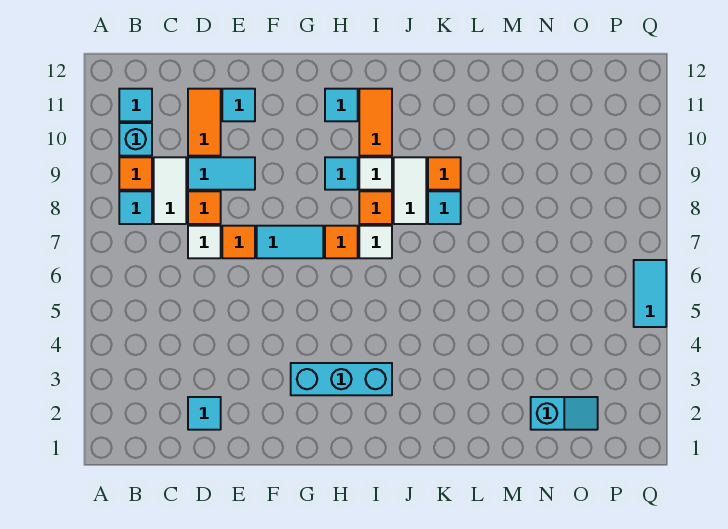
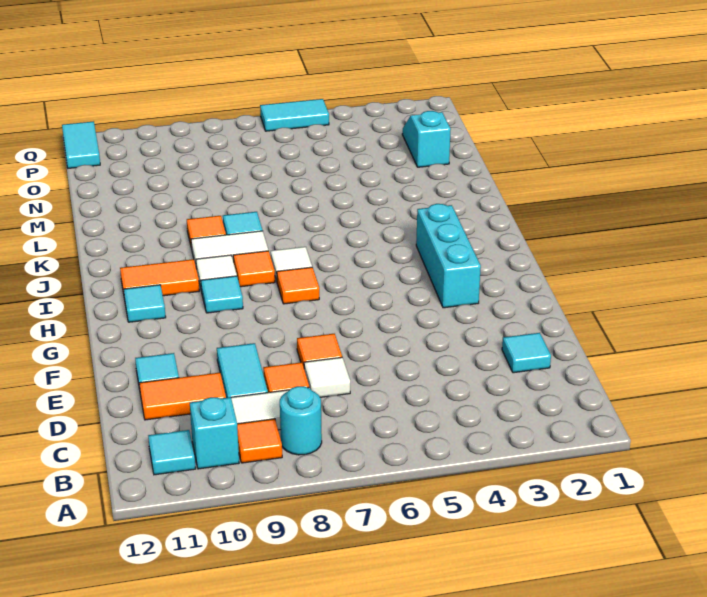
cyan 1x1 tile [119,191,152,224] -> cyan 1x1 round brick [280,386,322,455]
cyan 1x2 tile [257,226,323,258] -> cyan 1x2 tile moved to [62,121,100,168]

